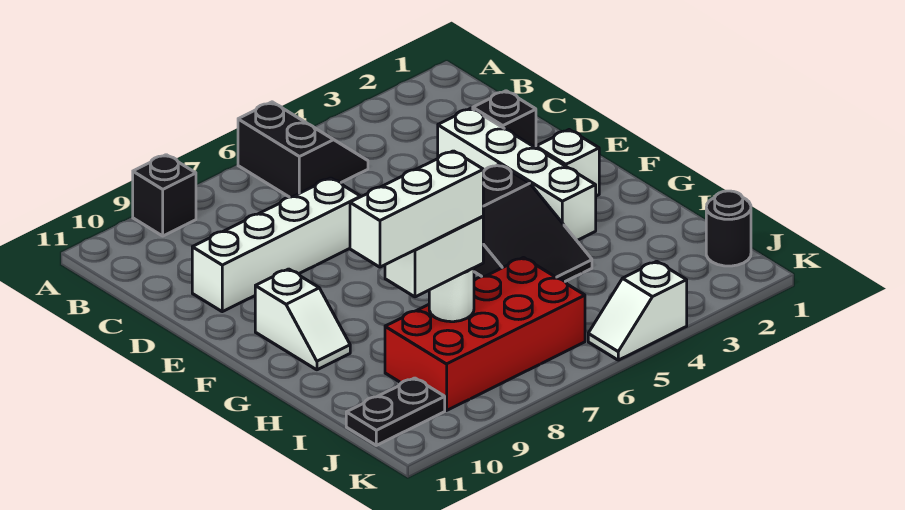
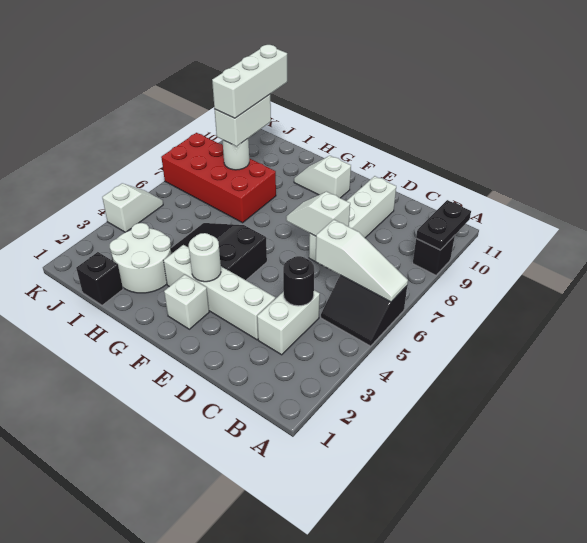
none -> white 1x3 slope [316,220,408,302]
none -> white 1x2 brick [257,290,320,355]
black 1x1 brick [473,91,536,148] -> black 1x1 brick moved to [76,252,123,305]
none -> white 1x2 slope [286,192,350,236]
none -> white 1x1 round brick [189,233,221,282]
none -> white 2x2 round brick [110,223,171,293]
red 2x4 brick [385,258,585,411] -> red 2x4 brick turned to [161,133,276,223]
black 1x1 round brick [706,191,751,266] -> black 1x1 round brick moved to [283,256,314,306]
black 1x2 plate [346,378,445,445] -> black 1x2 plate moved to [416,200,471,250]

